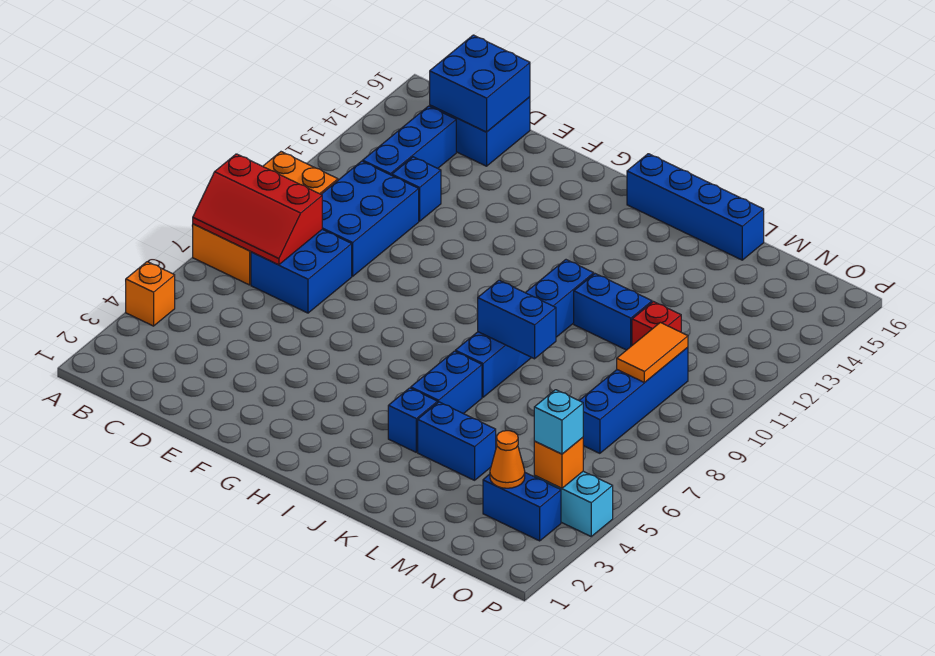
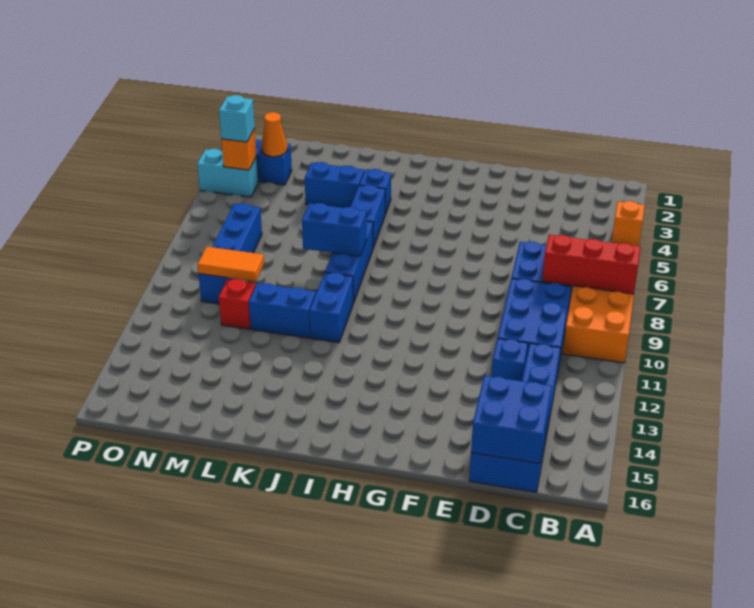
blue 1x4 brick [627,154,764,260] -> none
orange 1x2 tile [617,322,688,383] -> orange 1x2 tile turned to [197,247,264,282]

